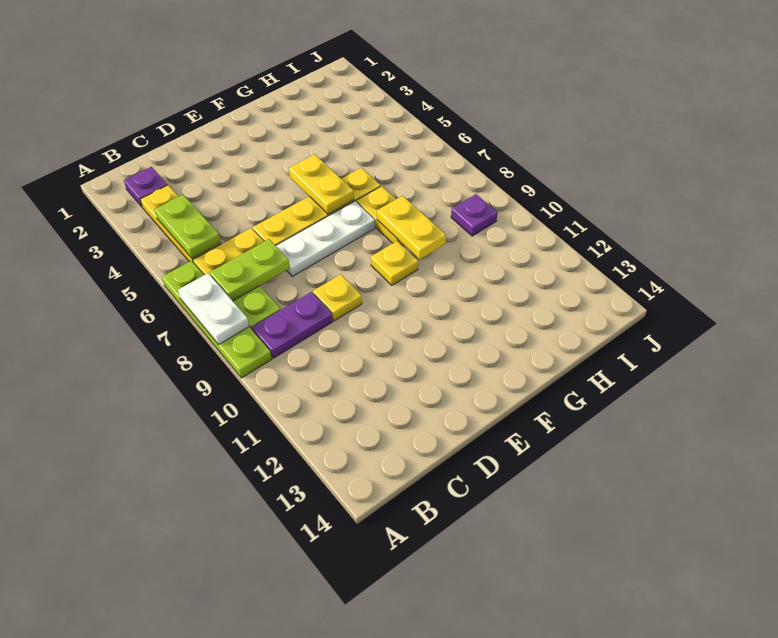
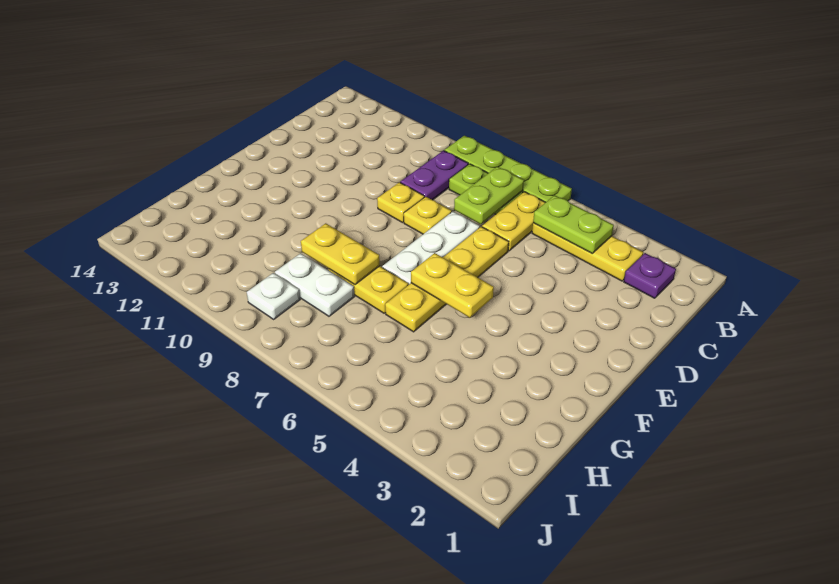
white 1x2 plate [178,273,249,344] -> white 1x2 plate moved to [275,253,354,316]
yellow 1x1 plate [371,241,418,285] -> yellow 1x1 plate moved to [404,197,452,234]
purple 1x1 plate [451,194,497,236] -> white 1x1 plate [247,273,300,319]

